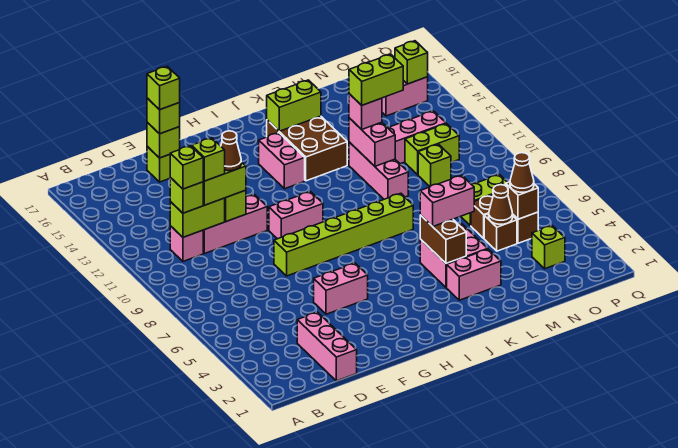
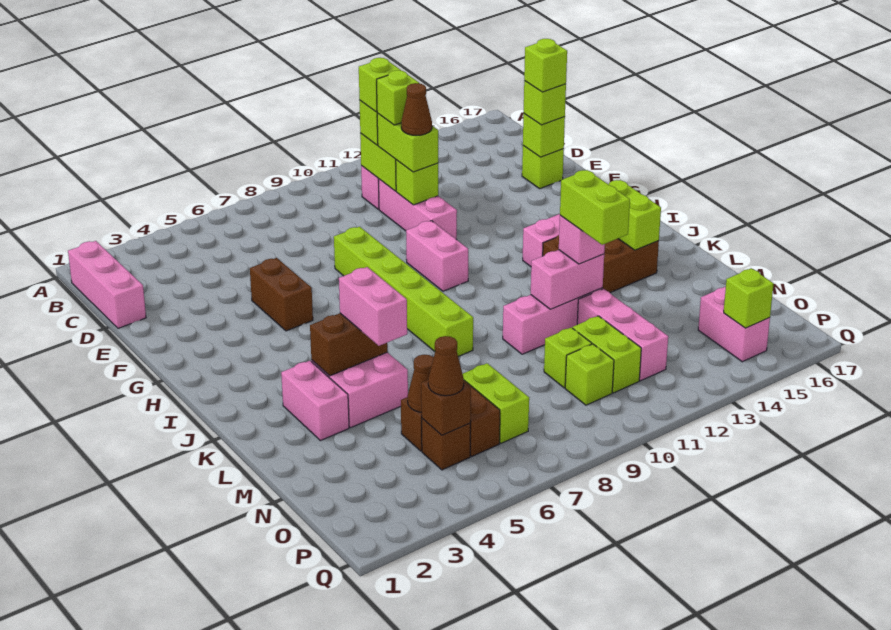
pink 1x3 brick [297,312,357,381] -> pink 1x3 brick turned to [68,241,146,328]
pink 1x2 brick [314,263,368,314] -> brown 1x2 brick [250,258,313,331]
lime 1x1 brick [532,226,565,269] -> lime 1x1 brick moved to [565,344,614,405]

